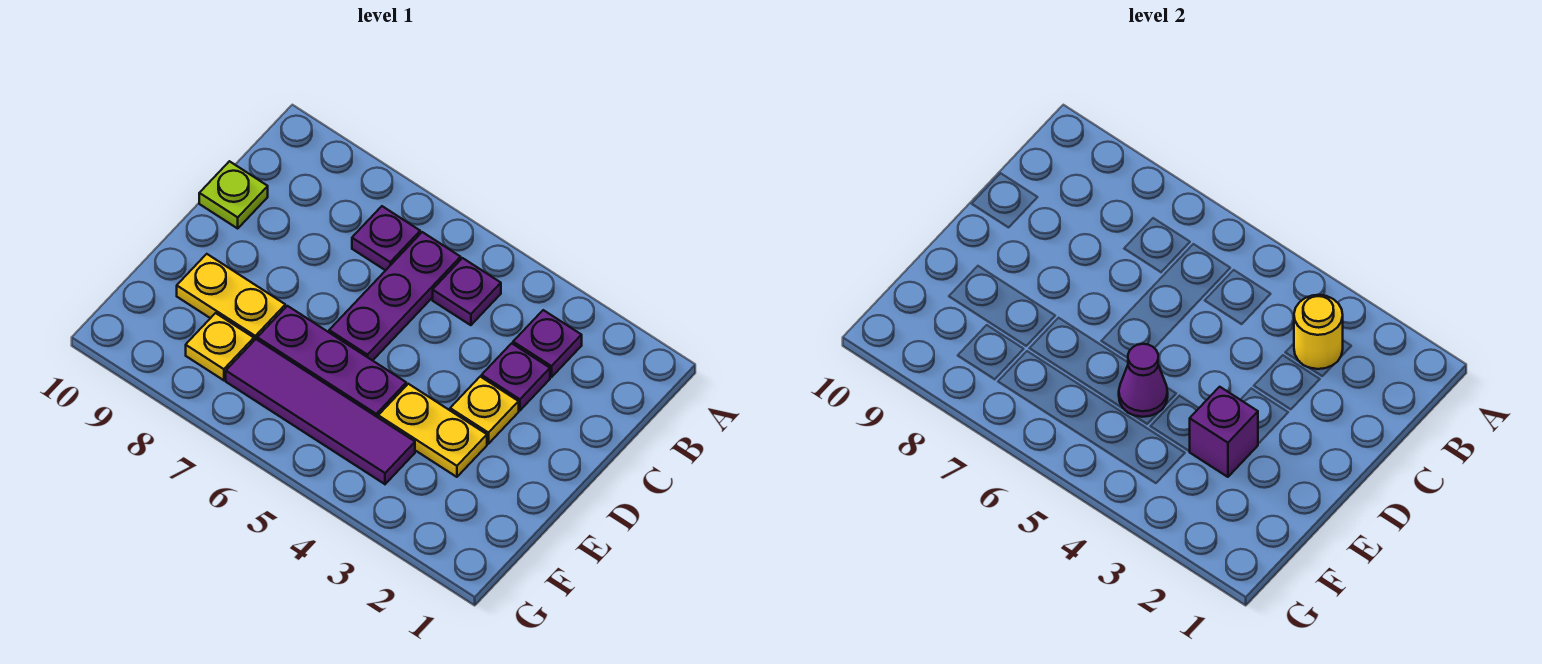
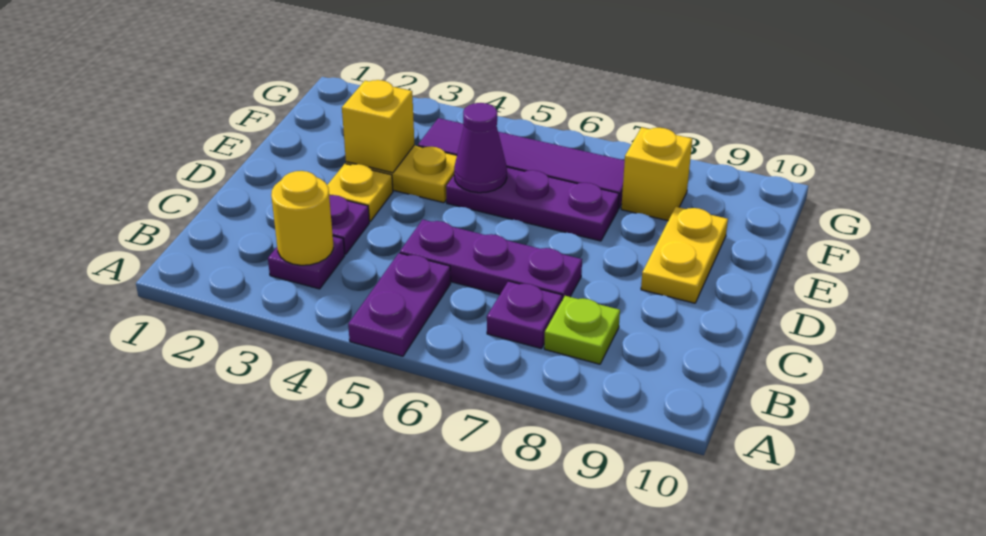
purple 1x1 plate [433,258,501,325] -> purple 1x2 plate [348,253,451,356]
purple 1x3 plate [329,232,461,361] -> purple 1x3 plate turned to [400,220,582,300]
lime 1x1 plate [199,161,268,228] -> lime 1x1 plate moved to [544,296,620,364]
purple 1x1 brick [1189,387,1258,477] -> yellow 1x1 brick [342,80,414,173]
yellow 1x2 plate [177,254,285,340] -> yellow 1x2 plate turned to [641,207,728,303]
yellow 1x1 plate [186,313,254,380] -> yellow 1x1 brick [621,127,692,221]

